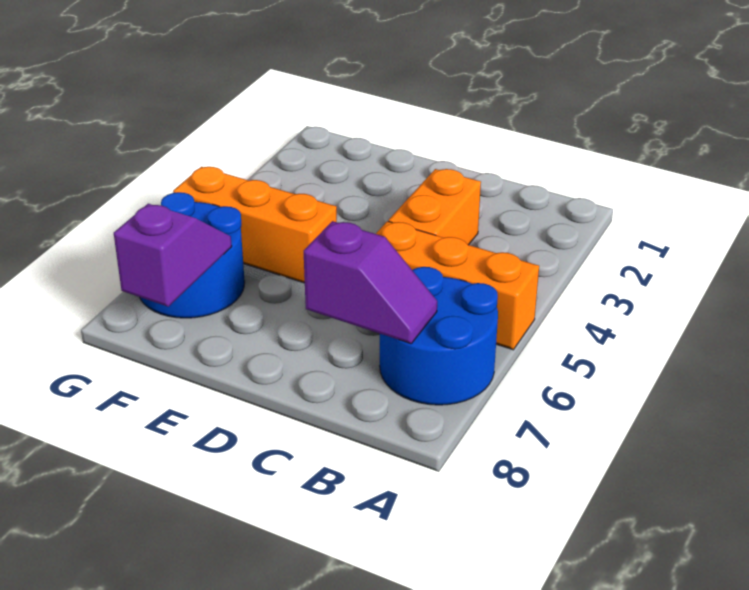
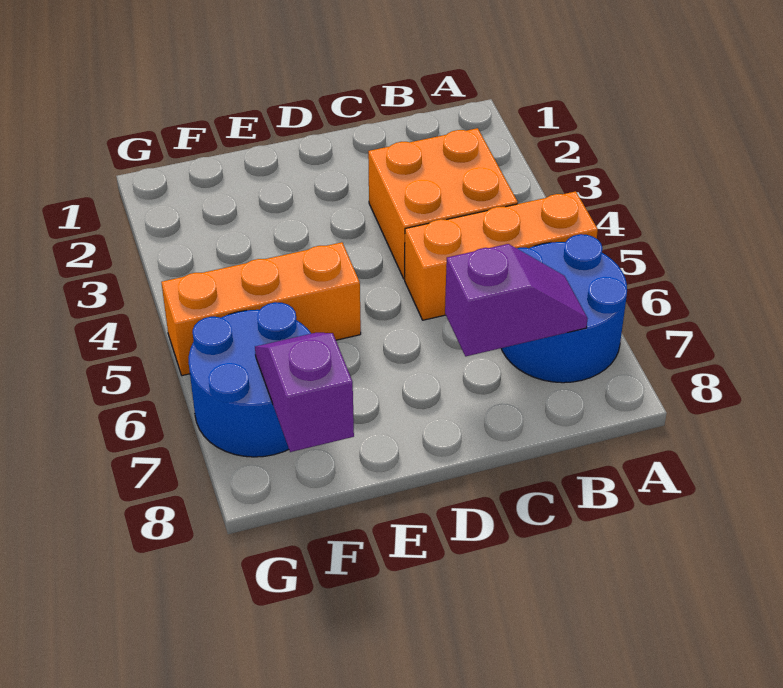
orange 1x2 brick [389,169,481,245] -> orange 2x2 brick [368,128,518,279]

